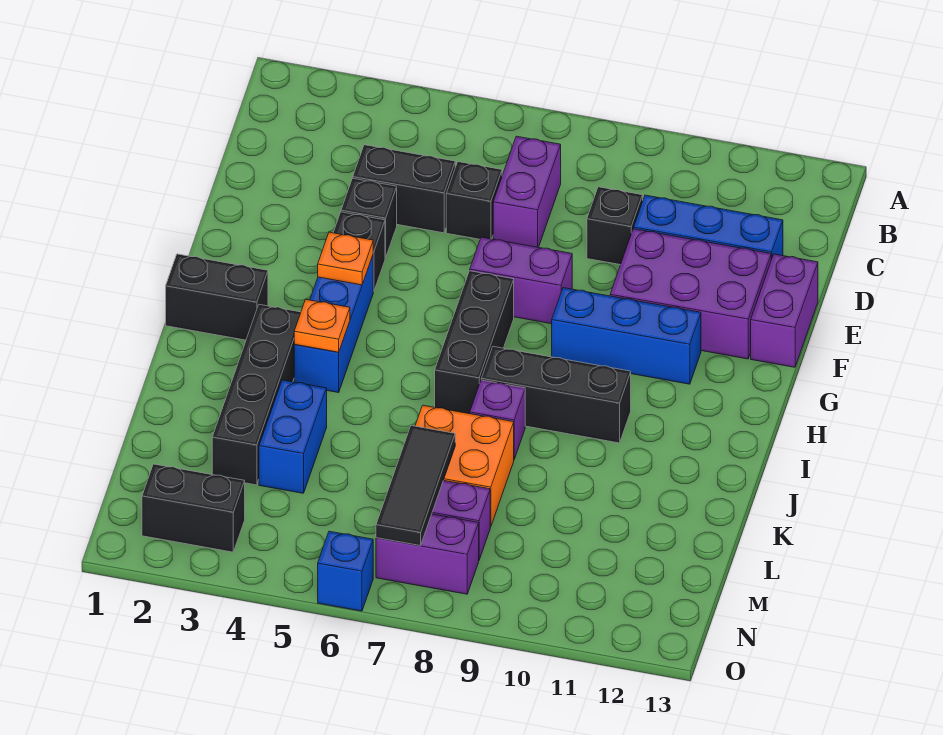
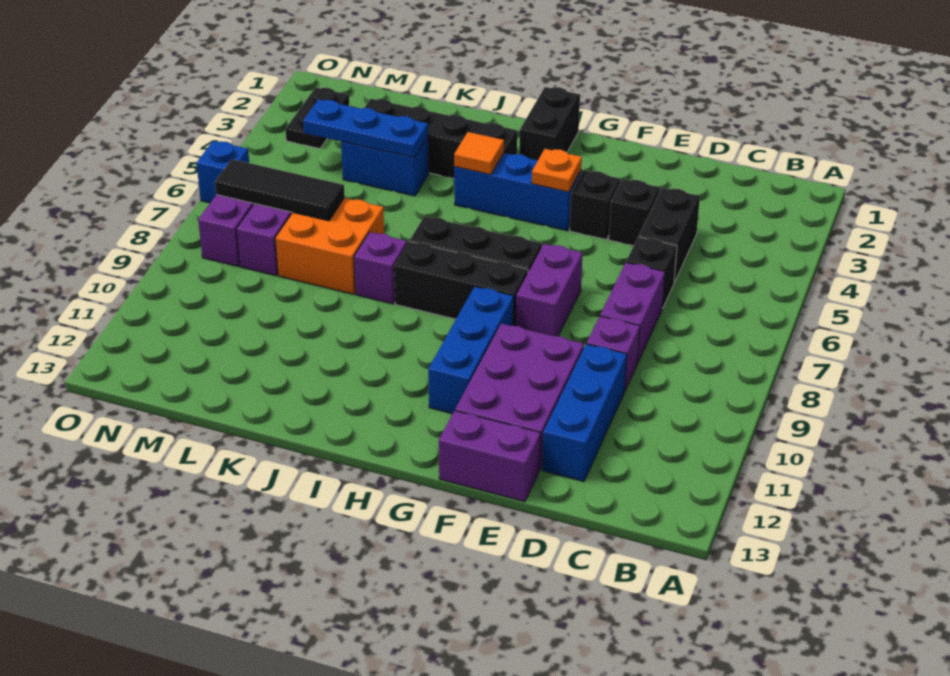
purple 1x2 brick [493,136,561,247] -> purple 1x2 brick turned to [600,263,665,362]
black 1x1 brick [587,187,643,265] -> purple 1x1 brick [587,316,640,390]
orange 1x1 plate [294,299,350,352] -> orange 1x1 tile [454,132,504,175]
black 1x3 brick [481,347,631,443] -> black 1x3 brick turned to [394,241,528,326]
none -> blue 1x3 plate [303,99,428,157]
black 1x2 brick [142,464,245,552] -> black 1x2 plate [285,87,349,149]

